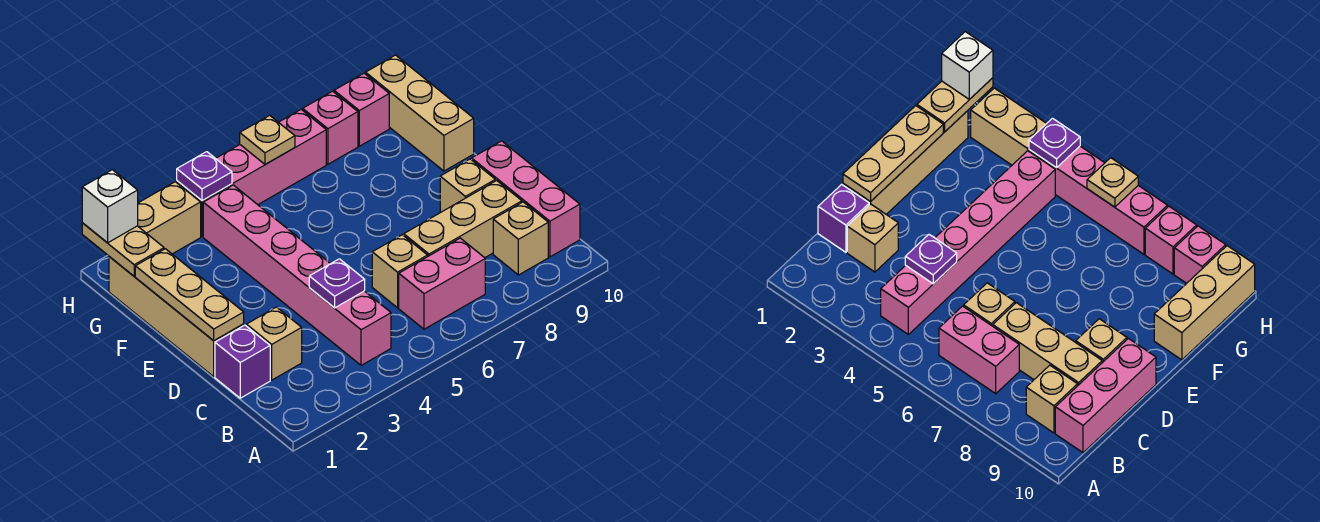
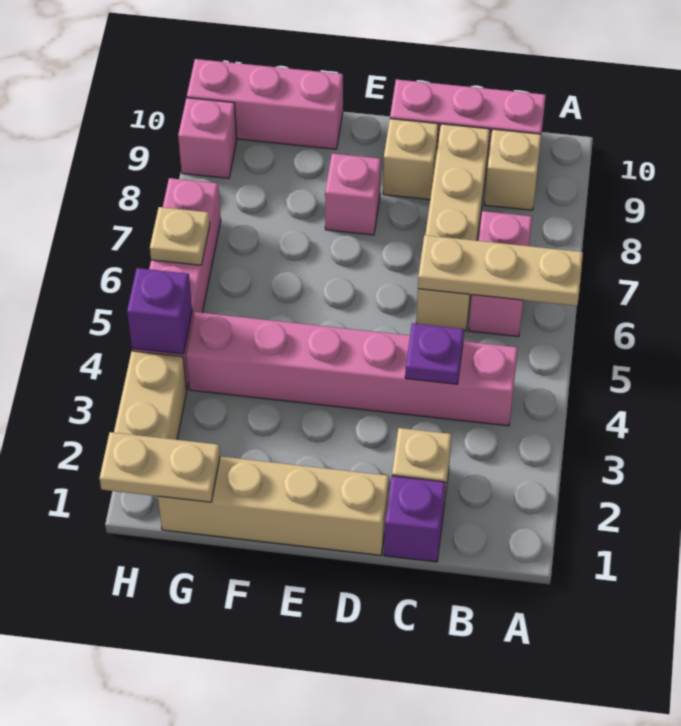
tan 1x3 plate [135,249,244,341] -> tan 1x3 plate moved to [418,235,583,306]
tan 1x3 brick [366,55,474,171] -> pink 1x3 brick [187,59,343,149]
white 1x1 brick [82,170,138,243] -> none
purple 1x1 plate [177,152,232,201] -> purple 1x1 brick [127,268,192,354]
pink 1x1 brick [303,91,358,164] -> pink 1x1 brick moved to [325,154,381,235]

